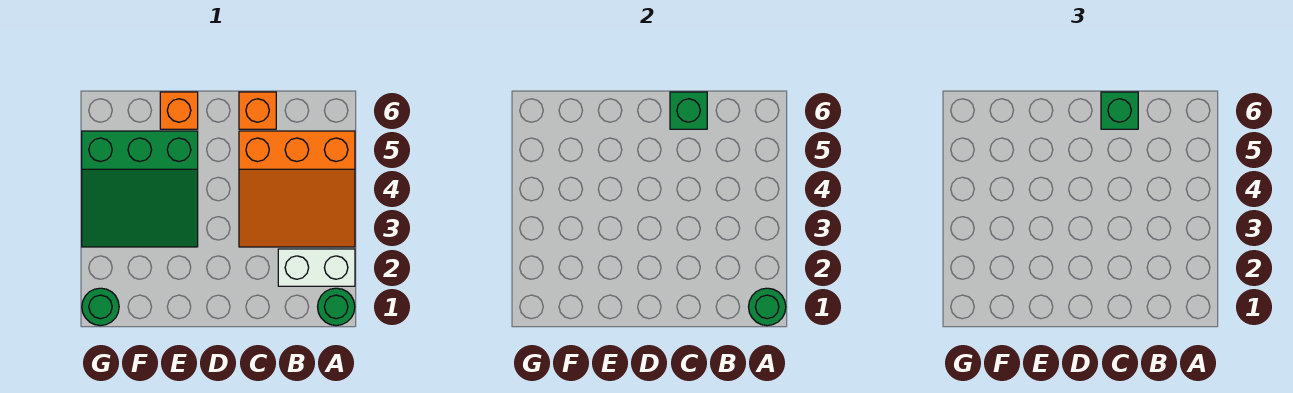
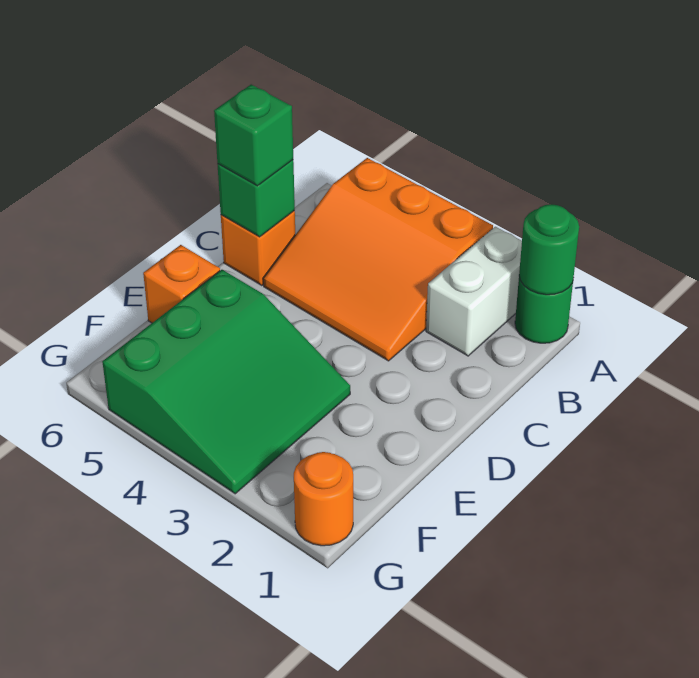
orange 3x3 slope [239,131,355,247] -> orange 3x3 slope turned to [263,158,493,361]
green 1x1 round brick [82,288,119,326] -> orange 1x1 round brick [294,452,353,546]

